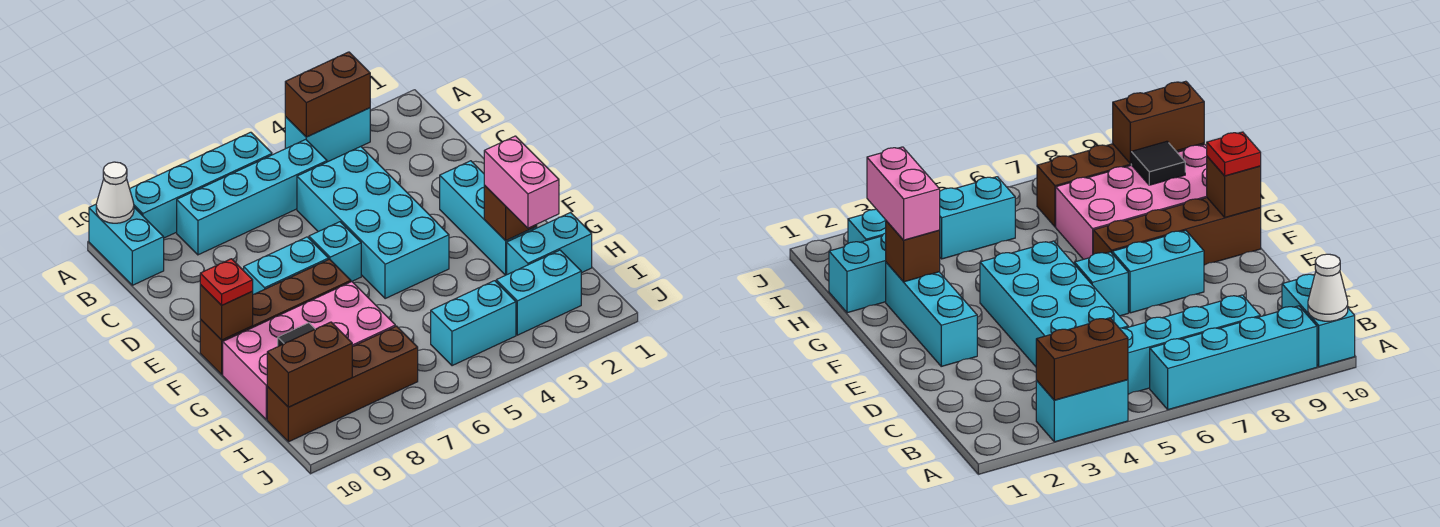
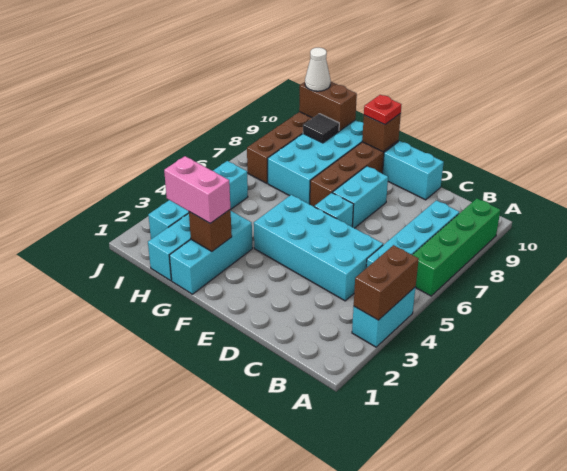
cyan 1x4 brick [130,132,272,238] -> green 1x4 brick [413,198,500,296]
cyan 1x2 brick [89,204,164,285] -> cyan 1x2 brick moved to [383,141,444,200]
white 1x1 cone [96,162,134,223] -> white 1x1 cone moved to [305,48,331,91]
cyan 1x3 brick [440,161,537,275] -> cyan 1x3 brick turned to [169,211,252,294]
pink 2x4 brick [223,282,395,419] -> cyan 2x4 brick [268,120,363,204]
brown 1x2 brick [267,322,352,407] -> brown 1x2 brick turned to [299,82,357,131]

